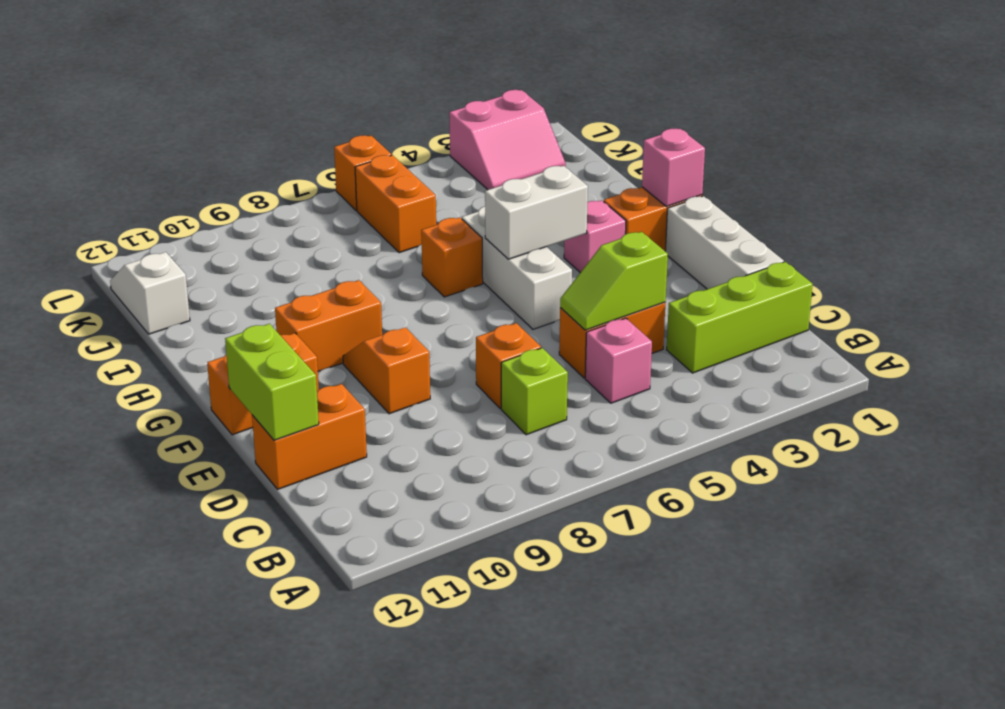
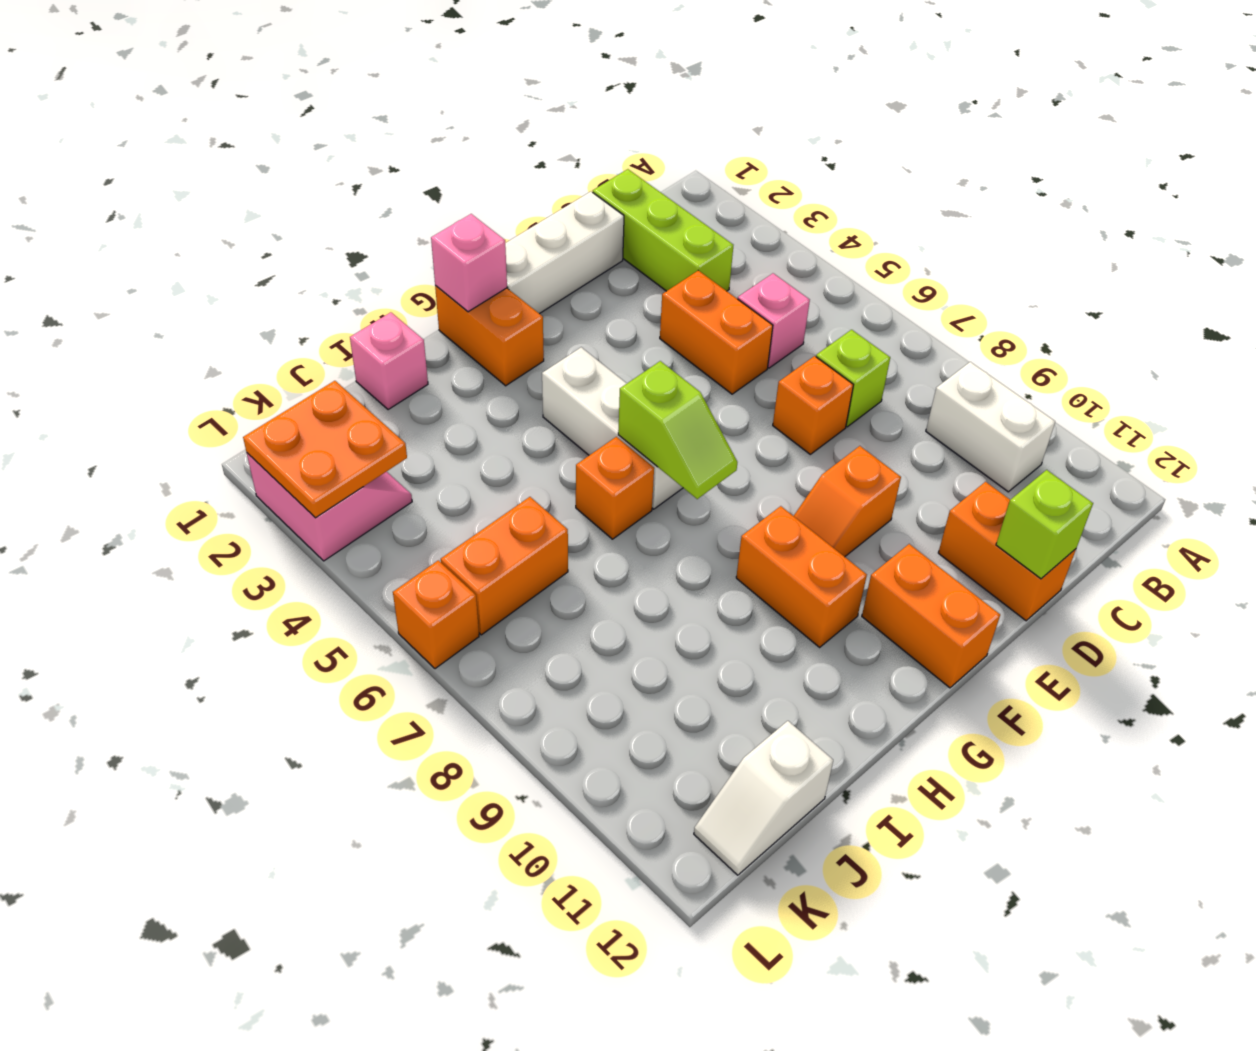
lime 1x2 slope [560,232,668,330] -> lime 1x2 slope moved to [618,361,737,499]
lime 1x2 brick [225,324,319,440] -> lime 1x1 brick [996,470,1093,579]
white 1x3 brick [462,206,572,329] -> white 1x3 brick turned to [542,347,683,509]
pink 1x1 brick [564,200,626,272] -> pink 1x1 brick moved to [350,312,428,410]
white 1x2 brick [485,166,588,259] -> white 1x2 brick moved to [926,362,1055,492]
none -> orange 2x2 plate [243,381,407,518]

